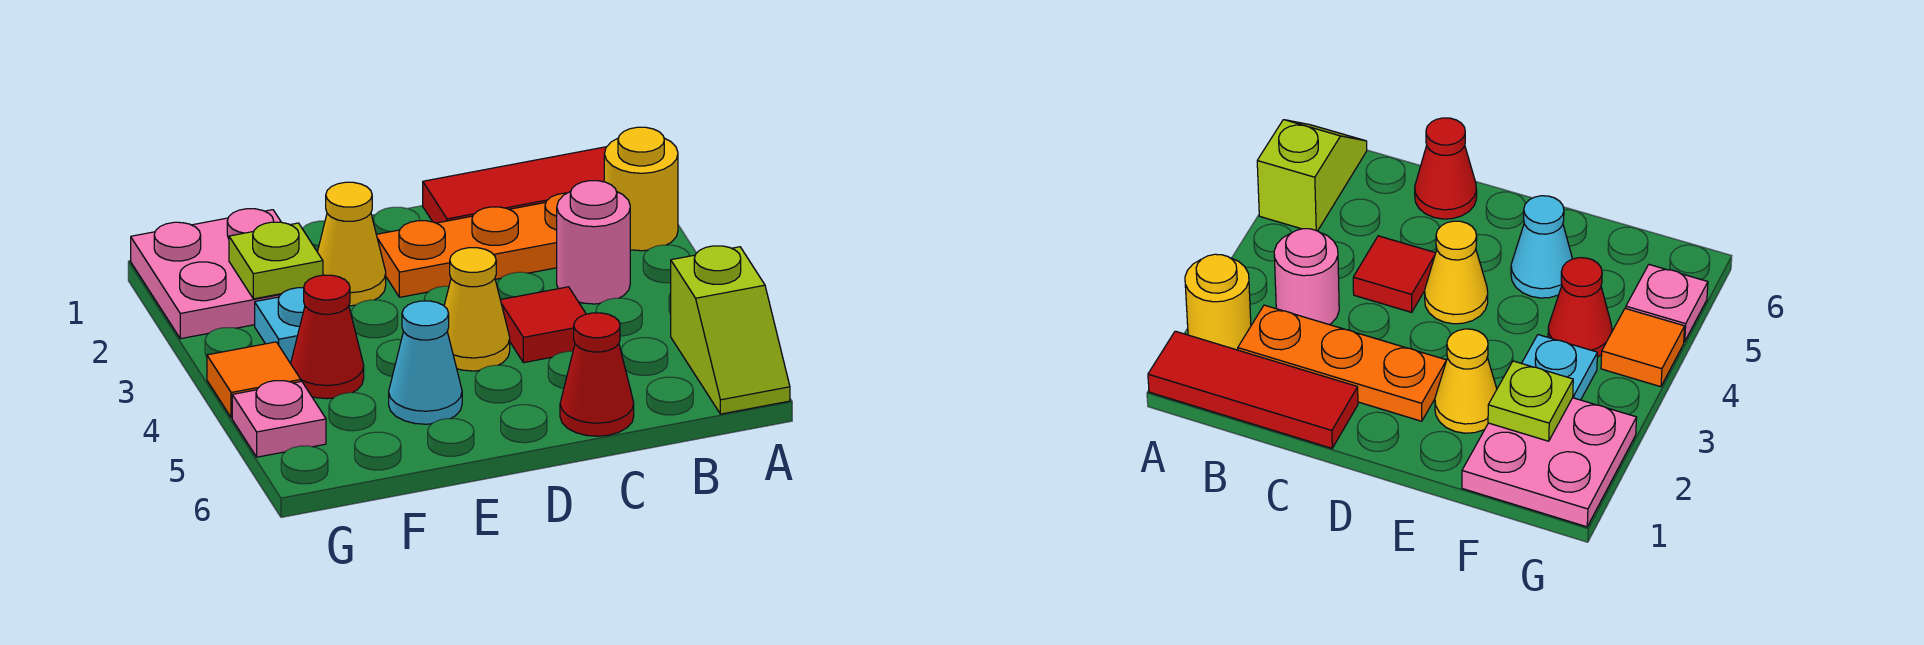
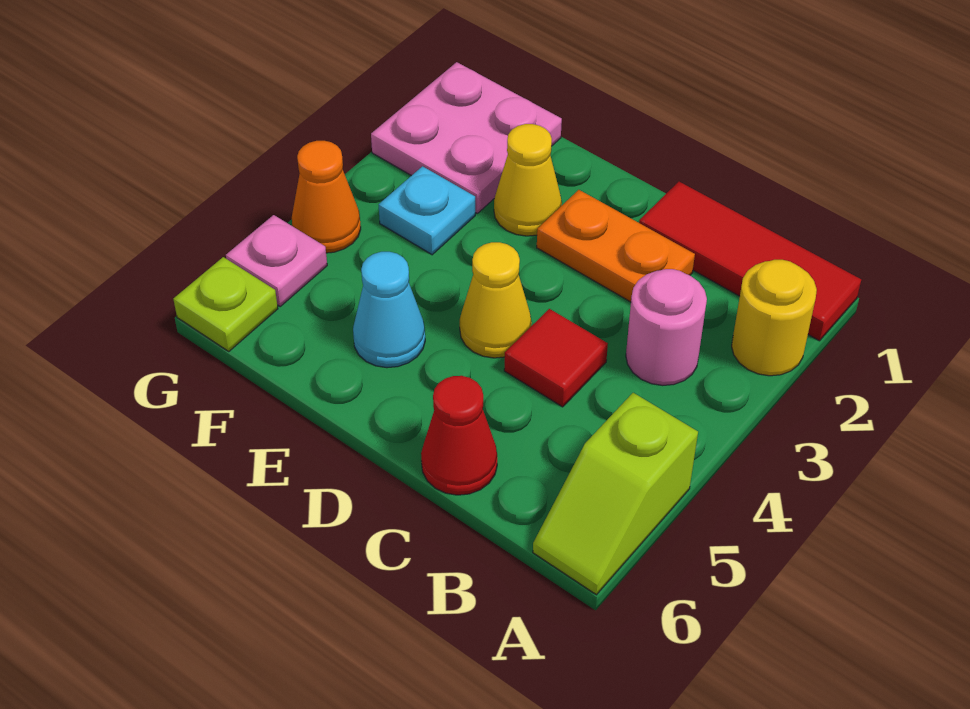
orange 1x3 plate [376,193,567,297] -> orange 1x2 plate [537,190,695,302]
lime 1x1 plate [229,222,323,299] -> lime 1x1 plate moved to [173,257,278,351]
red 1x1 cone [291,275,364,399] -> none
orange 1x1 tile [207,342,301,418] -> orange 1x1 cone [292,141,361,253]

